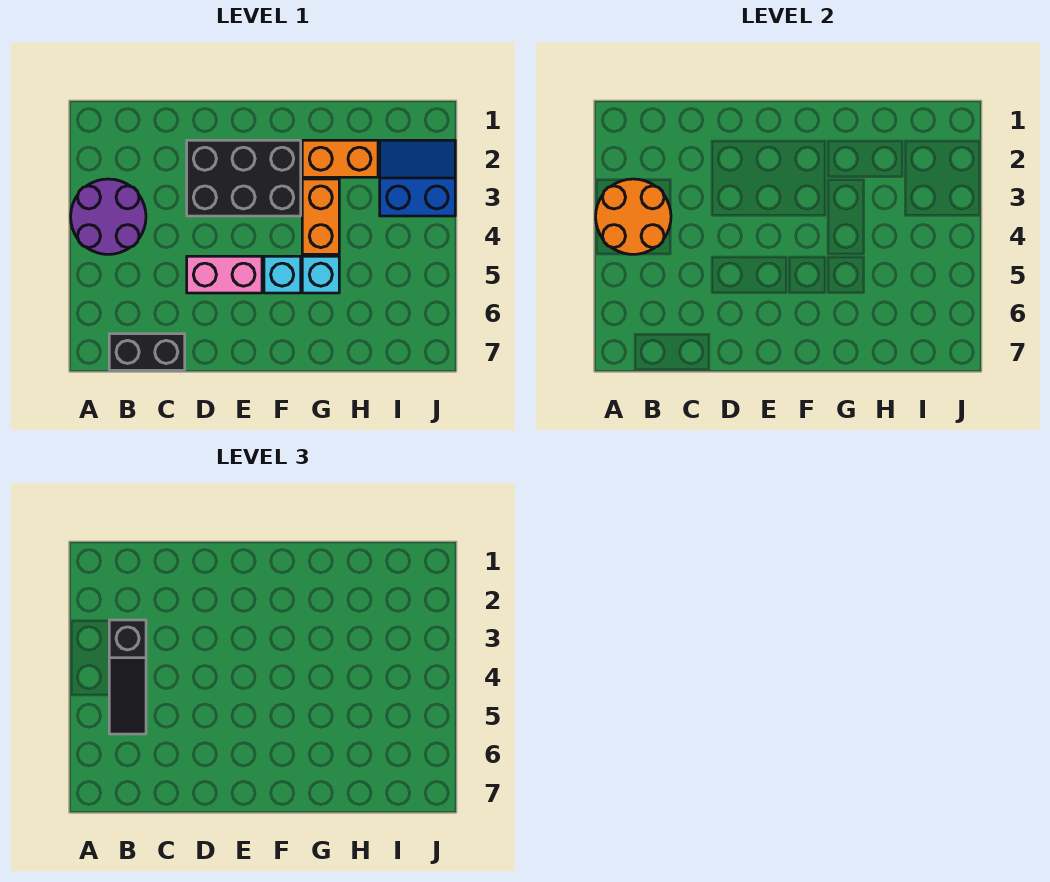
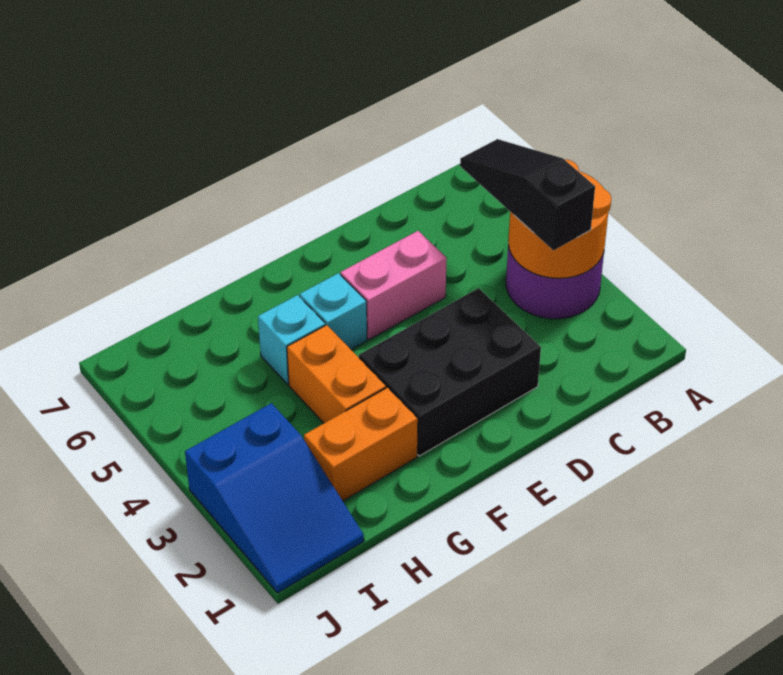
black 1x2 brick [109,334,185,370] -> none
blue 2x2 slope [380,140,455,216] -> blue 2x3 slope [185,403,364,593]

